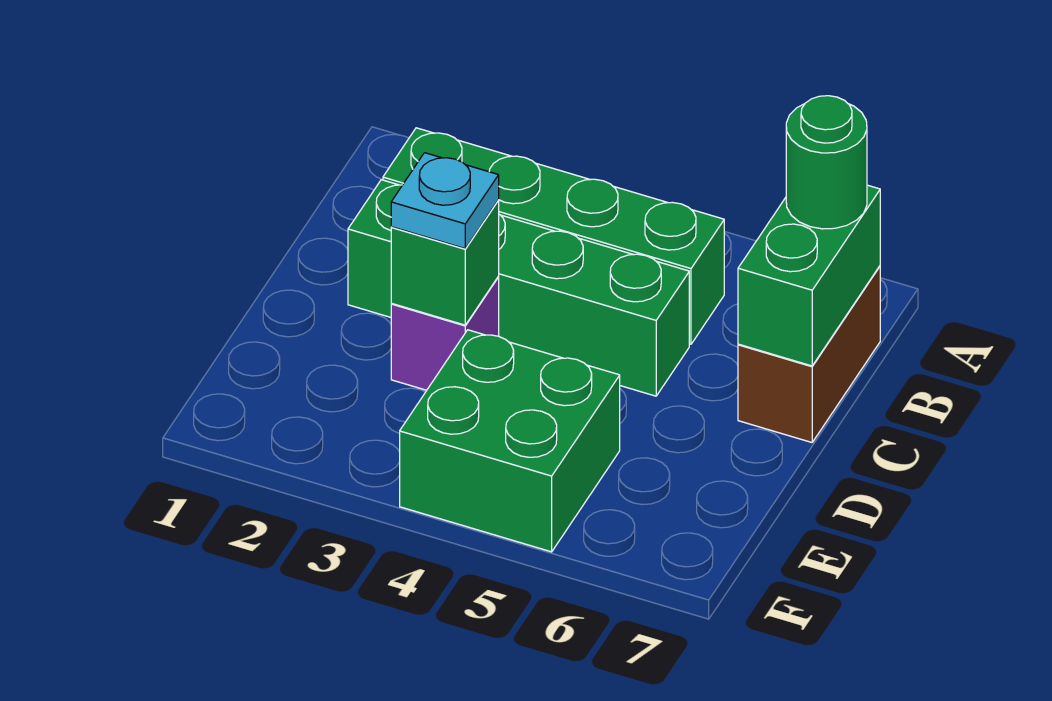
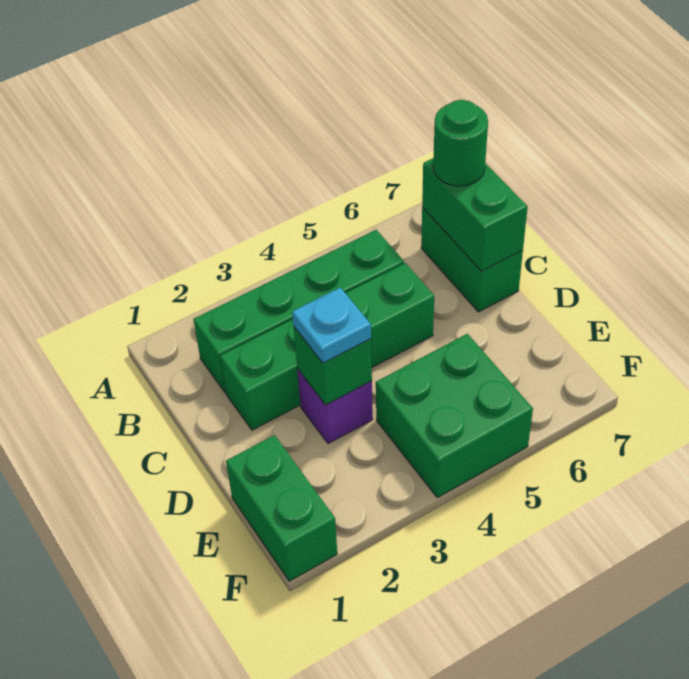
brown 1x2 brick [738,266,880,442] -> green 1x2 brick [421,207,523,312]
none -> green 1x2 brick [226,435,337,581]

